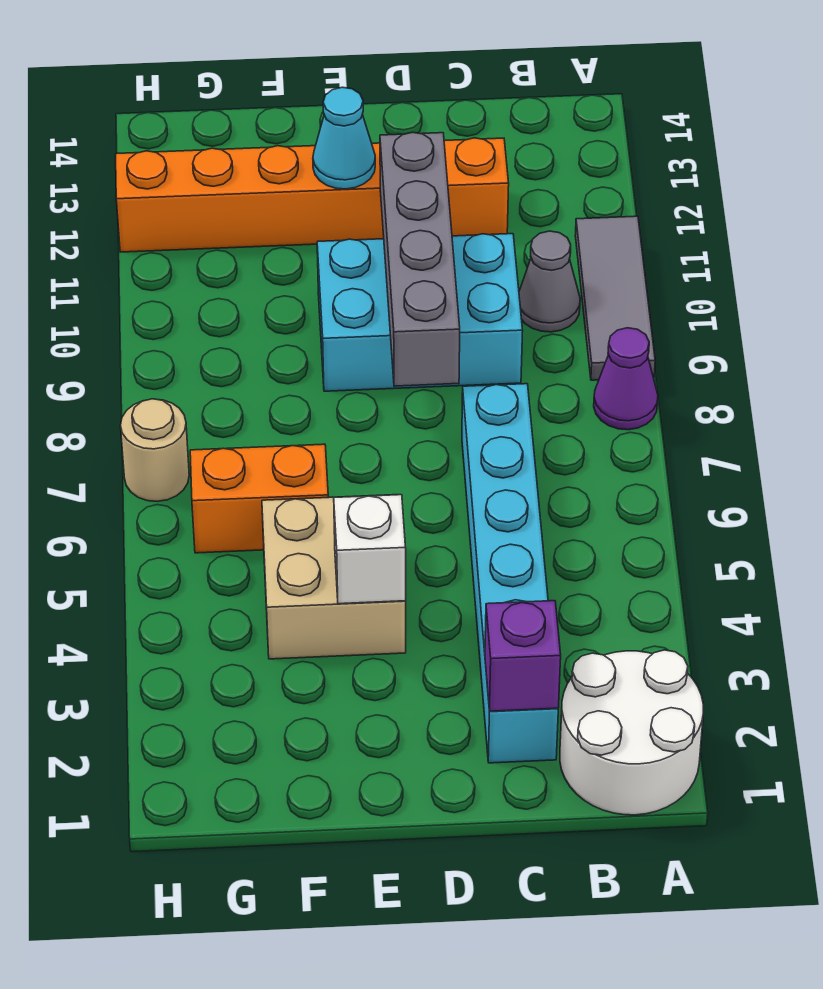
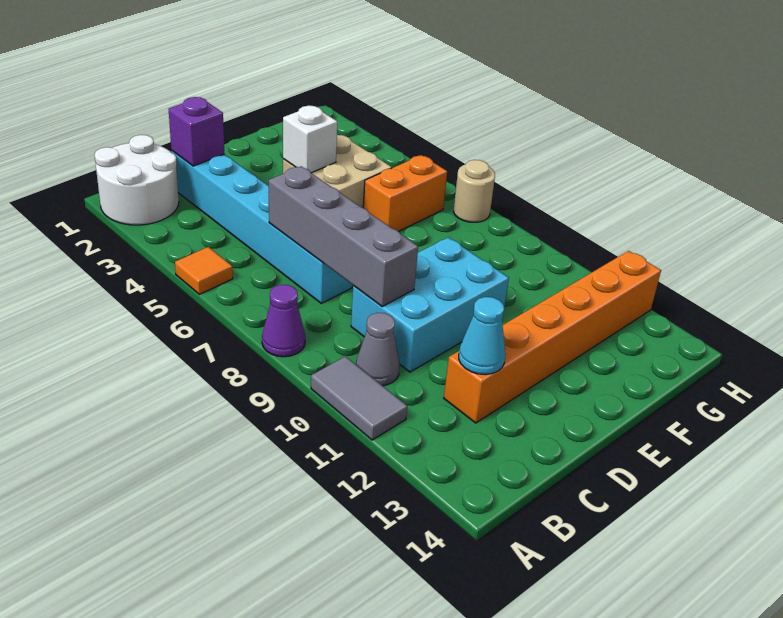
none -> orange 1x1 tile [175,247,233,294]
grey 1x3 tile [575,216,655,380] -> grey 1x2 tile [311,356,407,440]
grey 1x4 brick [380,132,460,386] -> grey 1x4 brick moved to [269,166,418,306]
cyan 1x1 cone [313,87,375,189] -> cyan 1x1 cone moved to [459,297,506,375]

